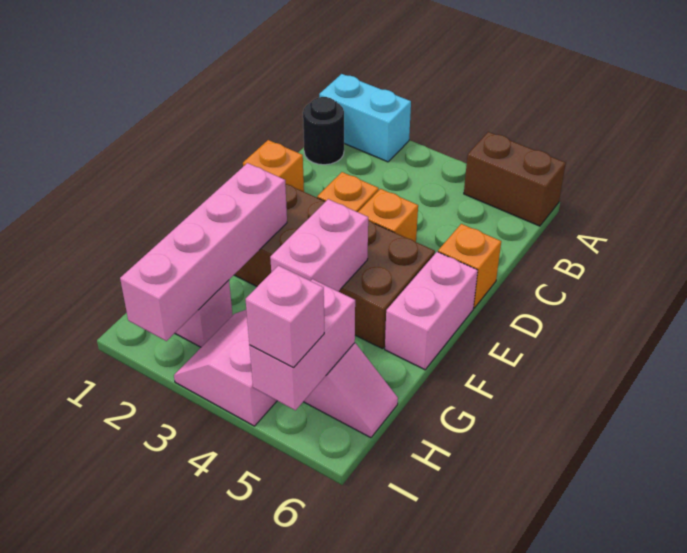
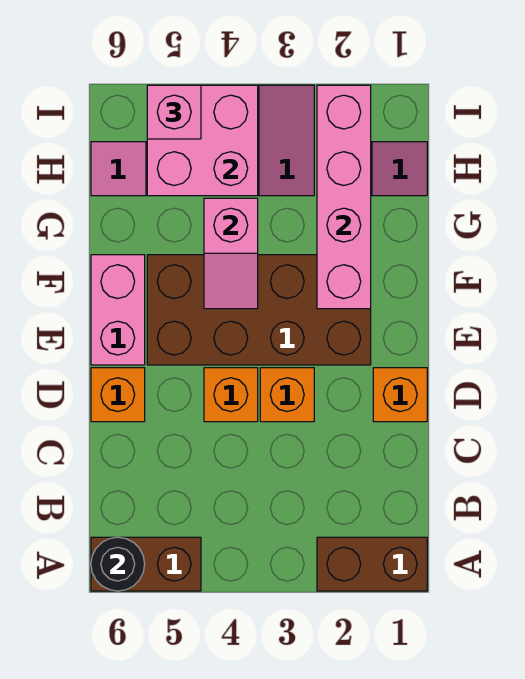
cyan 1x2 brick [319,74,411,162] -> brown 1x2 brick [317,537,427,591]
black 1x1 round brick [303,97,344,165] -> black 1x1 round brick moved to [91,537,145,591]
pink 1x2 brick [270,199,368,291] -> pink 1x2 slope [204,198,258,309]
pink 1x2 brick [250,279,355,410] -> pink 2x2 brick [147,85,258,196]

